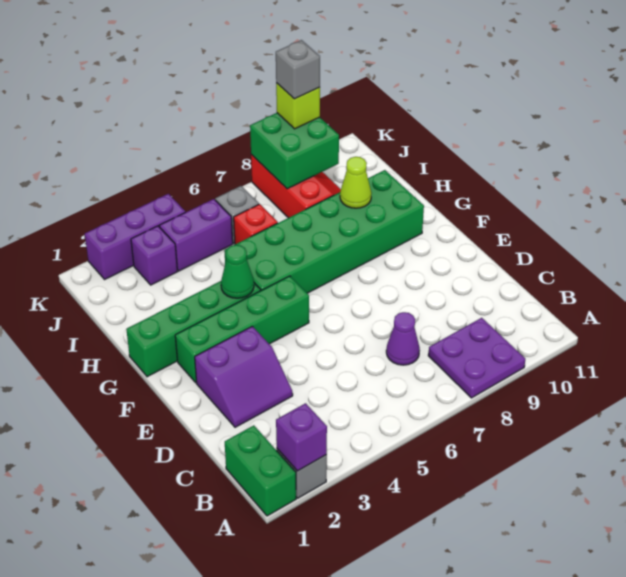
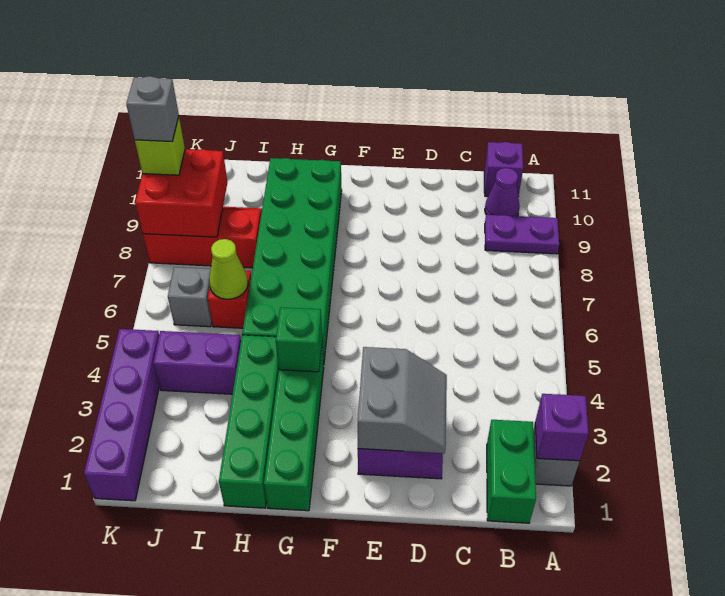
green 1x2 brick [225,425,296,516] -> green 1x2 brick turned to [487,420,536,523]
purple 2x2 plate [428,318,525,398] -> purple 1x2 plate [485,215,559,254]
purple 1x1 cone [386,312,420,365] -> purple 1x1 cone moved to [485,168,520,216]
none -> grey 2x2 slope [358,347,447,453]
green 1x4 brick [175,276,309,383] -> green 1x4 brick moved to [219,335,279,508]
green 1x1 cone [221,245,254,298] -> green 1x1 brick [276,307,322,372]
lime 1x1 cone [340,157,372,208] -> lime 1x1 cone moved to [209,239,248,299]
purple 1x1 brick [131,226,177,285] -> purple 1x1 brick moved to [484,142,523,196]
purple 1x2 brick [160,199,233,271] -> purple 1x2 brick turned to [153,331,241,394]
green 2x2 brick [250,113,339,189] -> red 2x2 brick [135,149,227,237]
purple 1x3 brick [85,194,185,279] -> purple 1x4 brick [84,329,159,501]

